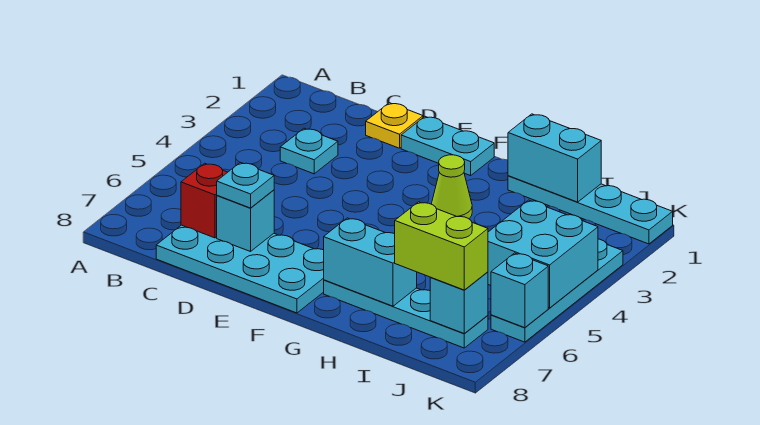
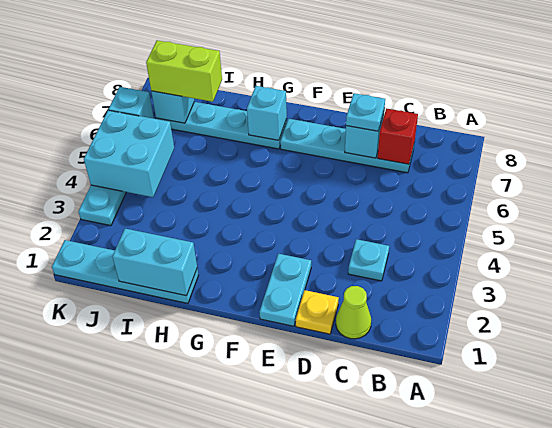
cyan 2x4 plate [156,225,324,313] -> cyan 1x4 plate [280,119,414,173]
cyan 1x2 plate [401,117,494,176] -> cyan 1x2 plate turned to [260,254,311,326]
lime 1x1 cone [432,155,472,219] -> lime 1x1 cone moved to [336,286,371,339]
cyan 1x2 brick [324,218,417,306] -> cyan 1x1 brick [247,86,287,140]

